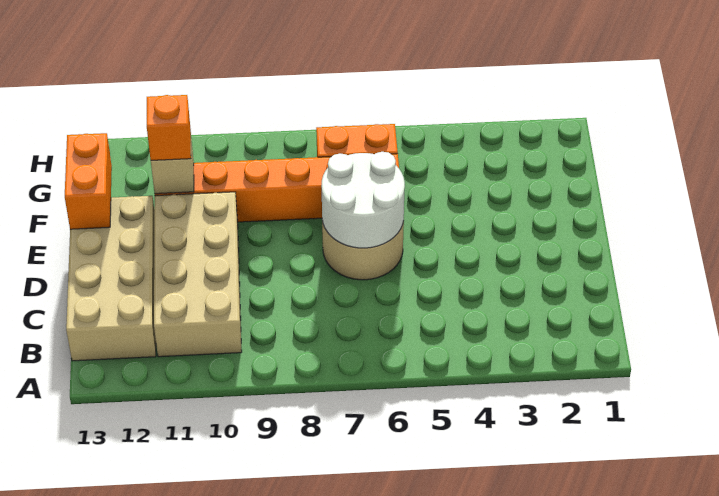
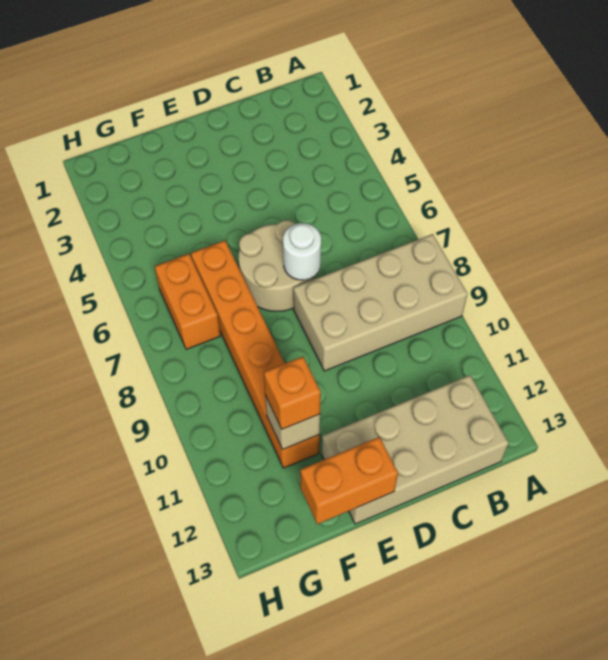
tan 2x4 brick [154,192,242,357] -> tan 2x4 brick moved to [293,234,467,371]
white 2x2 round brick [321,152,405,248] -> white 1x1 round brick [283,223,321,280]

